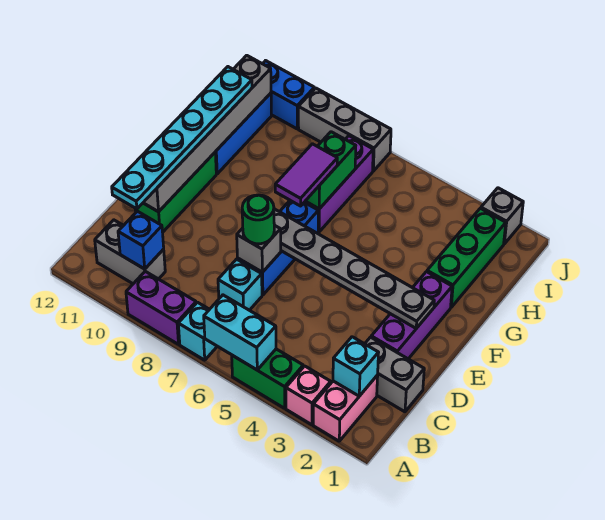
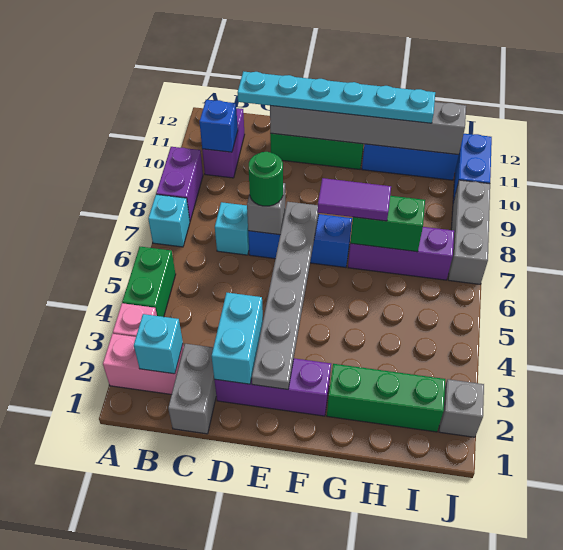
cyan 1x2 brick [204,295,276,370] -> cyan 1x2 brick moved to [212,293,263,384]
grey 1x2 brick [95,220,165,284] -> purple 1x2 brick [202,108,245,178]

